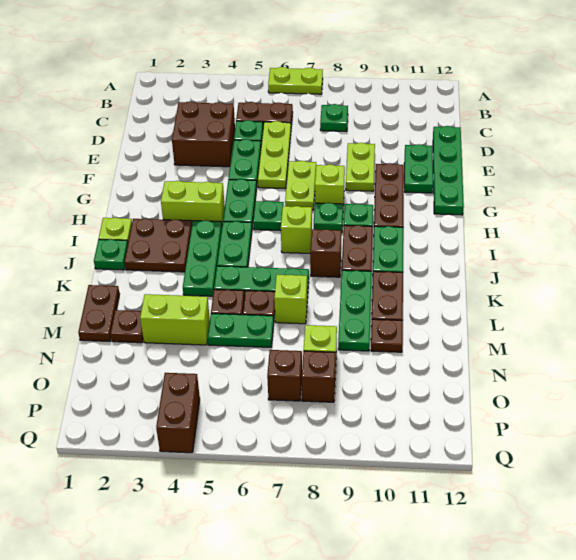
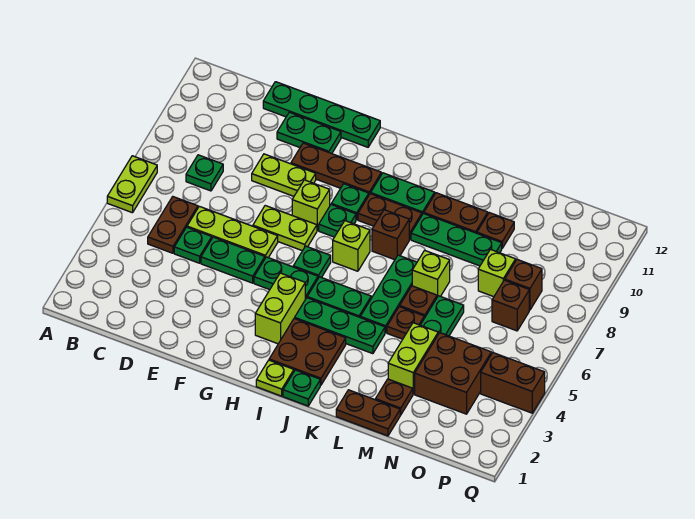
brown 2x2 brick [172,101,235,167] -> brown 2x2 brick moved to [415,333,491,414]

